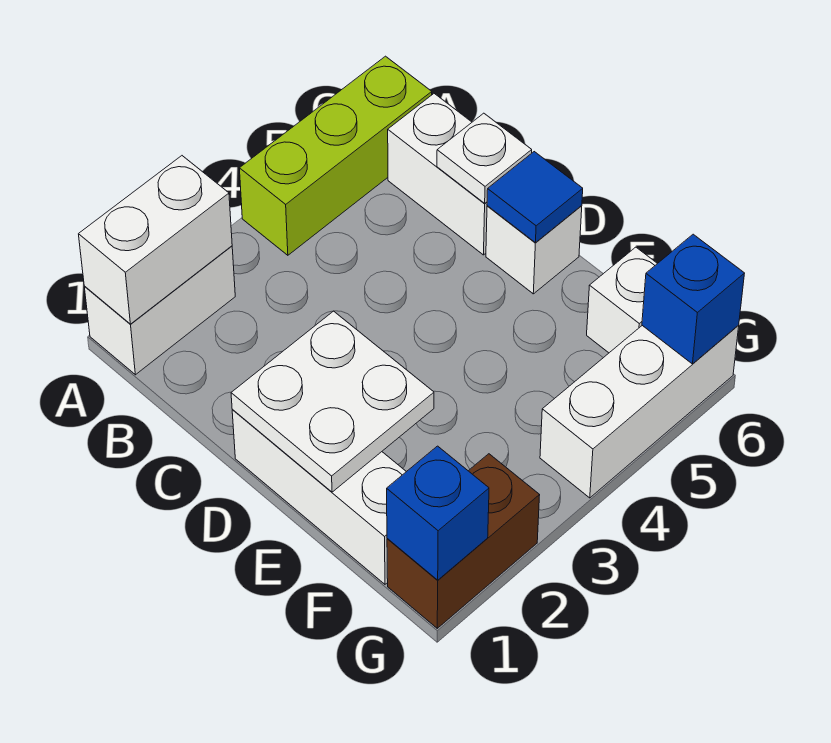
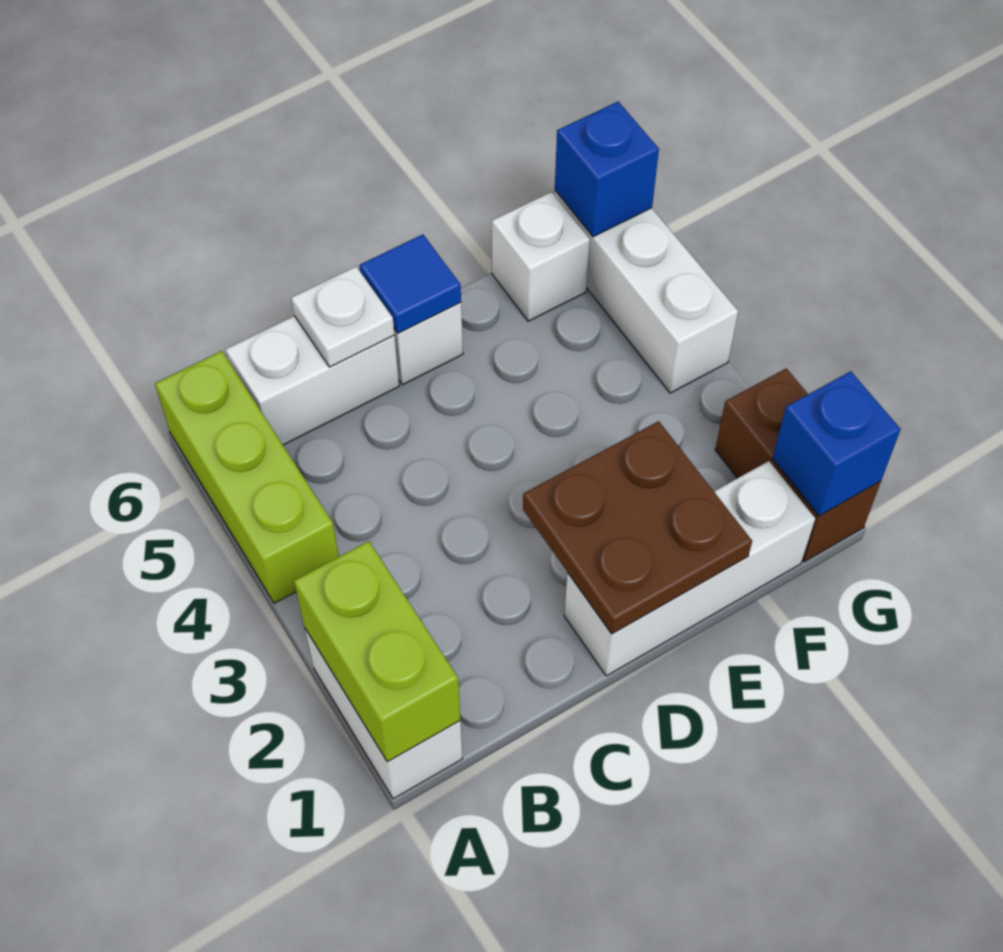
white 1x2 brick [79,156,232,324] -> lime 1x2 brick [294,541,460,762]
white 2x2 plate [231,311,434,492] -> brown 2x2 plate [523,421,752,634]

